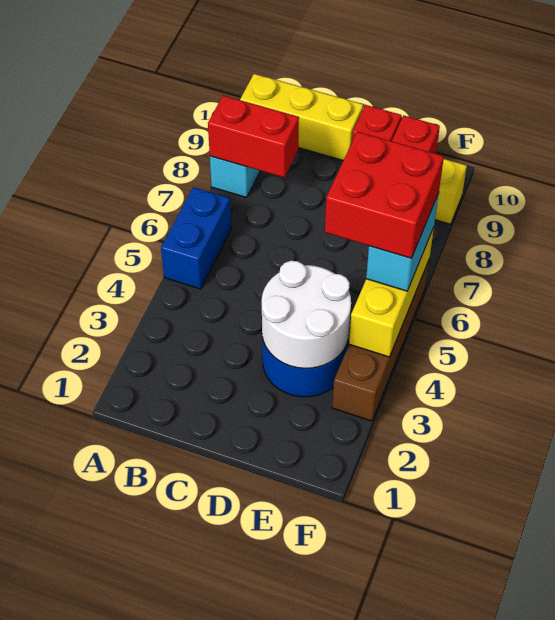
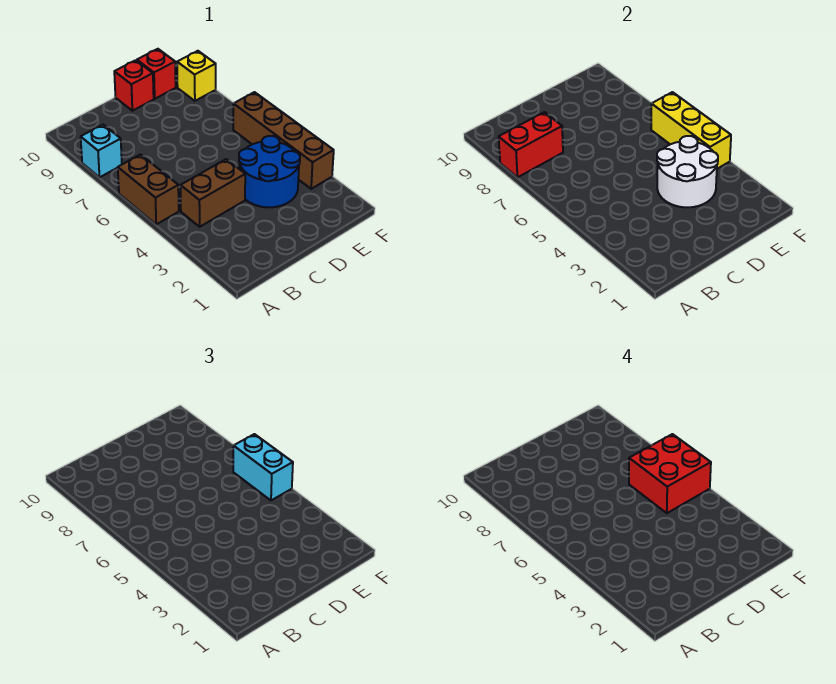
blue 1x2 brick [161,187,231,289] -> brown 1x2 brick [118,155,179,224]
yellow 1x3 brick [240,74,363,161] -> none
none -> brown 1x2 brick [180,159,245,227]

